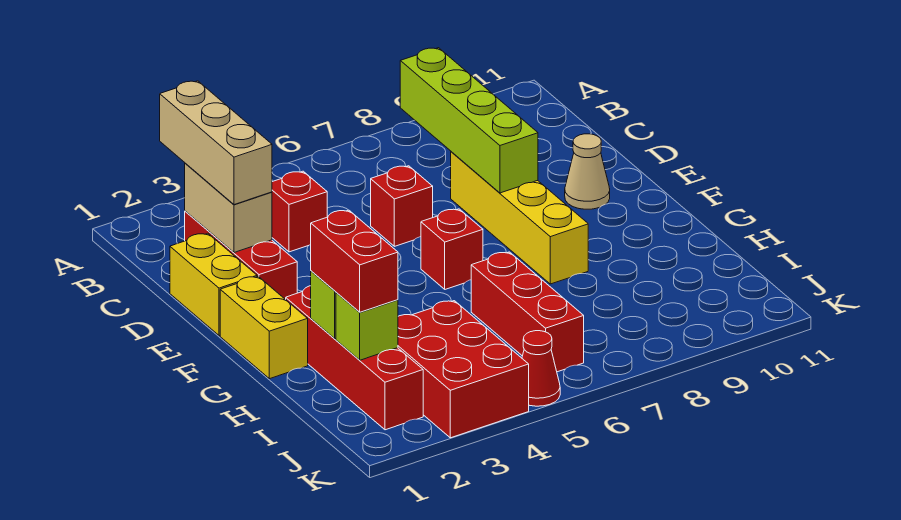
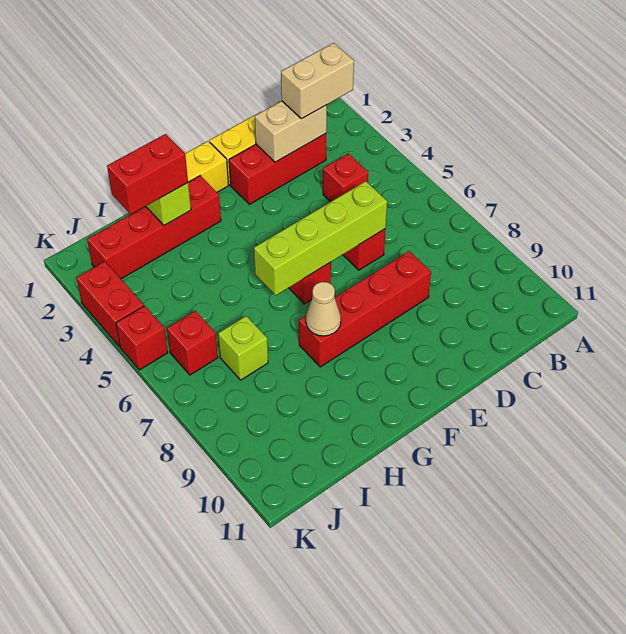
tan 1x3 brick [160,81,272,205] -> tan 1x2 brick [281,43,354,119]
lime 1x4 brick [400,48,538,193] -> lime 1x4 brick moved to [254,181,387,295]
yellow 1x4 brick [451,152,588,284] -> red 1x4 brick [299,251,431,367]
tan 1x1 cone [565,134,610,209] -> tan 1x1 cone moved to [306,282,341,336]
red 1x3 brick [471,252,584,372] -> red 1x1 brick [167,311,218,375]
lime 1x1 brick [336,292,398,360] -> lime 1x1 brick moved to [218,316,268,380]
red 2x3 brick [398,301,529,438] -> red 1x2 brick [76,261,144,347]
red 1x1 cone [522,331,560,406] -> red 1x1 brick [116,306,168,370]

